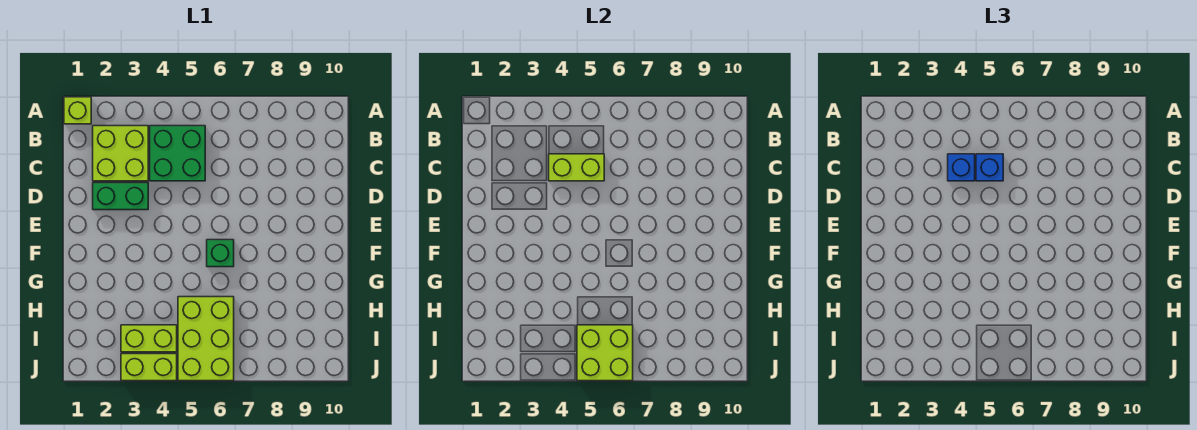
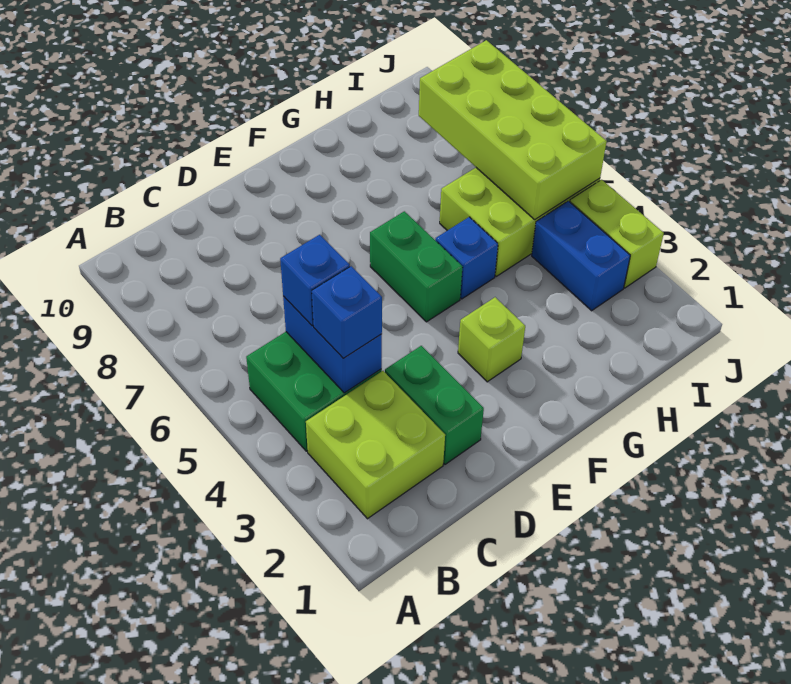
lime 1x1 brick [64,97,91,124] -> lime 1x1 brick moved to [458,297,525,382]
lime 1x2 brick [549,154,604,181] -> blue 1x2 brick [283,296,382,393]
green 1x1 brick [207,240,234,267] -> green 1x2 brick [370,211,463,322]
none -> blue 1x1 brick [435,217,498,299]
lime 1x2 brick [121,325,177,352] -> blue 1x2 brick [532,201,630,311]
lime 2x2 brick [577,325,633,381] -> lime 2x4 brick [419,40,607,219]

